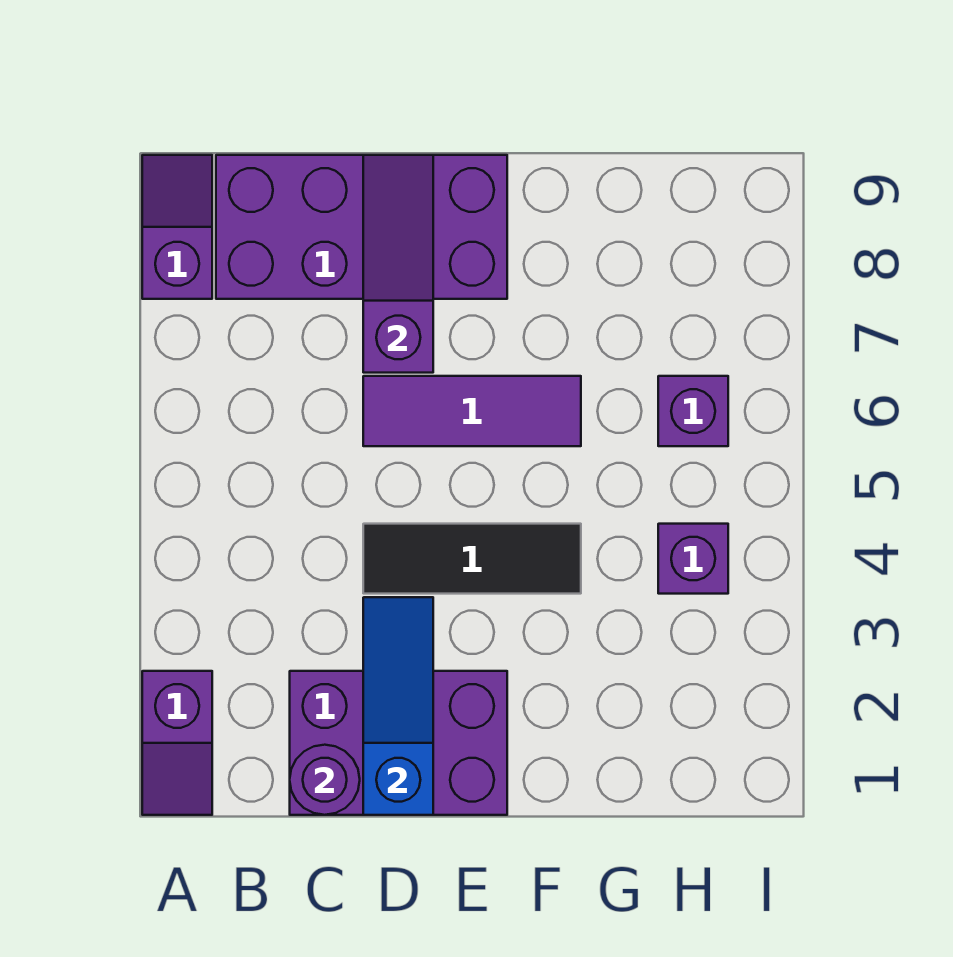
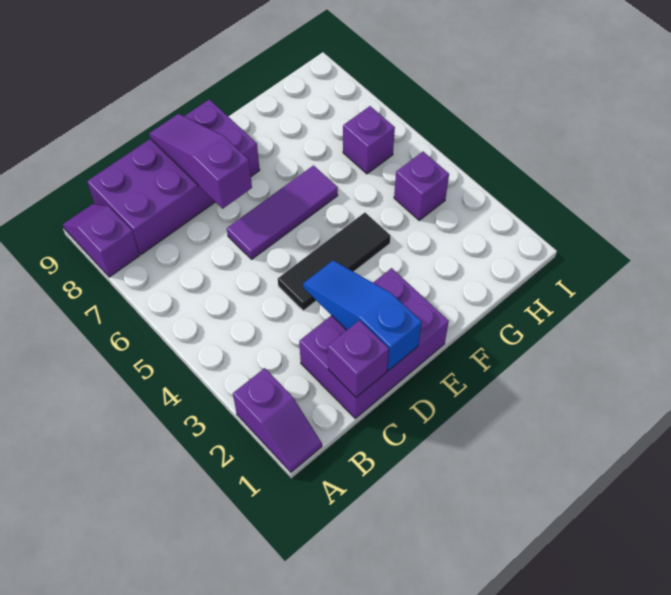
purple 1x1 round brick [290,745,360,815] -> purple 1x1 brick [328,320,389,397]

